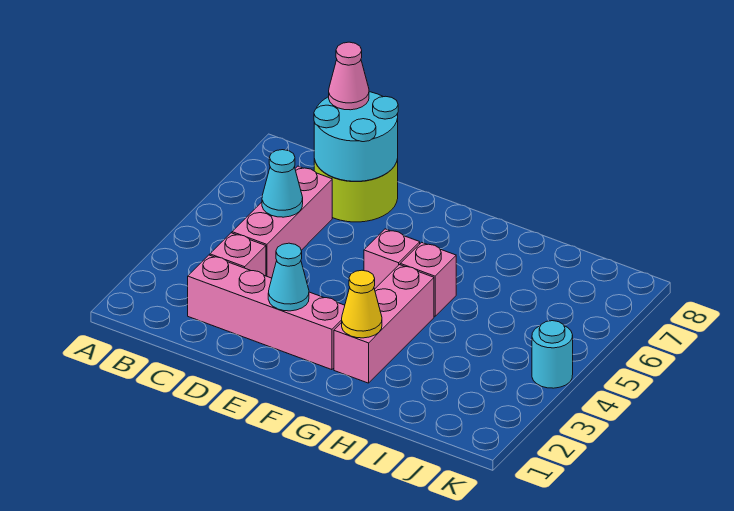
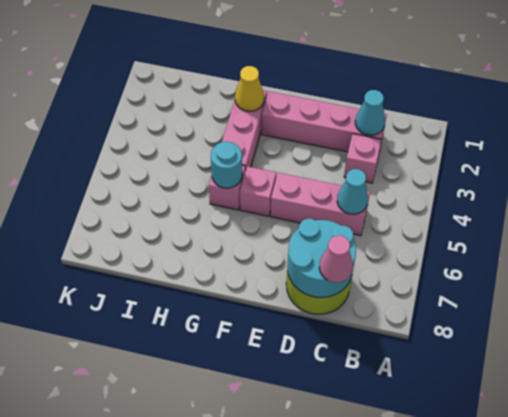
pink 1x3 brick [232,166,332,278] -> pink 1x3 brick turned to [271,173,370,236]
cyan 1x1 cone [268,243,309,311] -> cyan 1x1 cone moved to [355,90,385,135]
cyan 1x1 round brick [532,321,573,388] -> cyan 1x1 round brick moved to [211,142,242,188]

